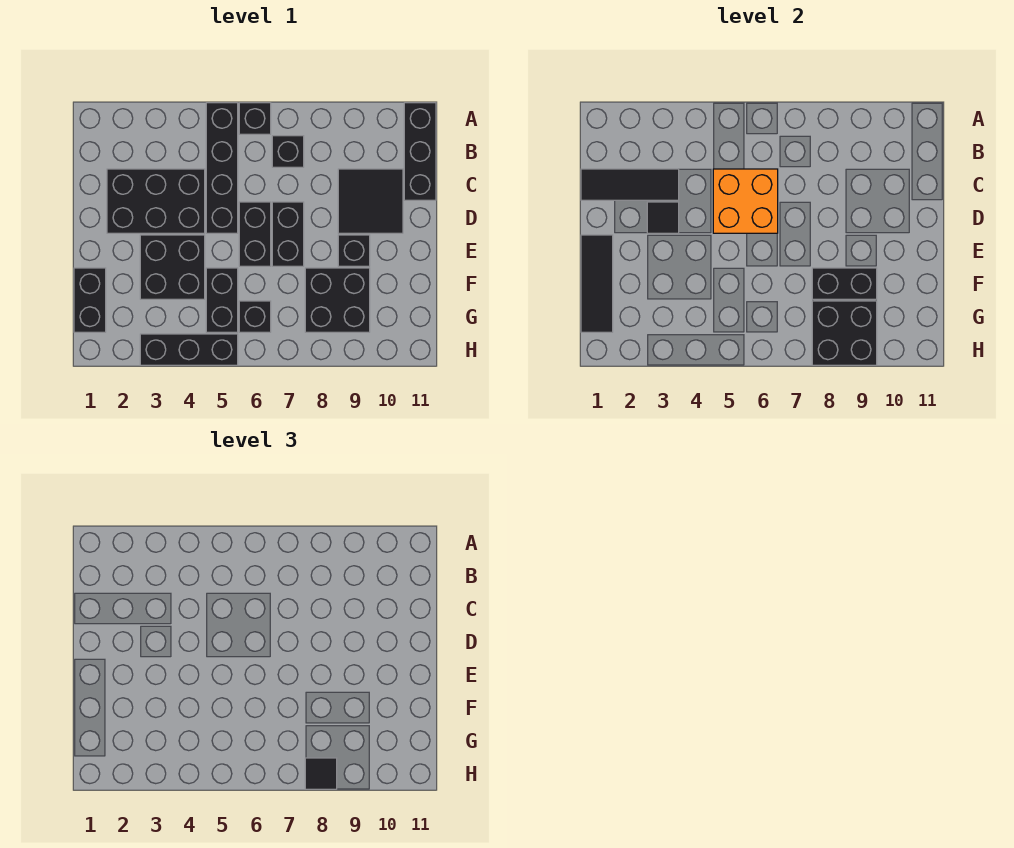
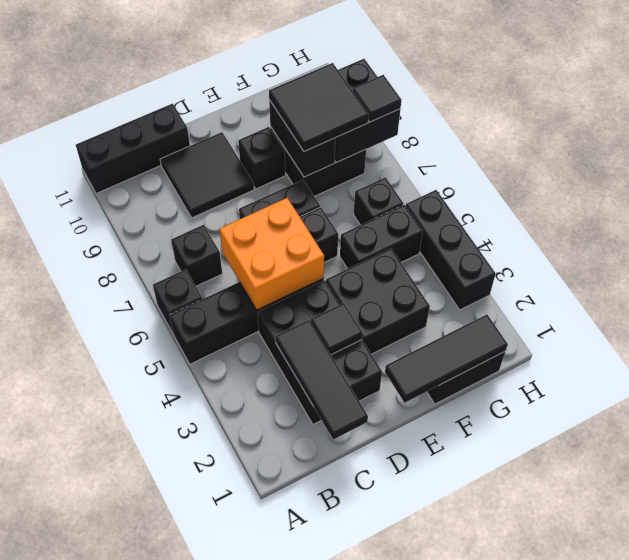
none -> black 2x2 tile [269,63,369,152]

